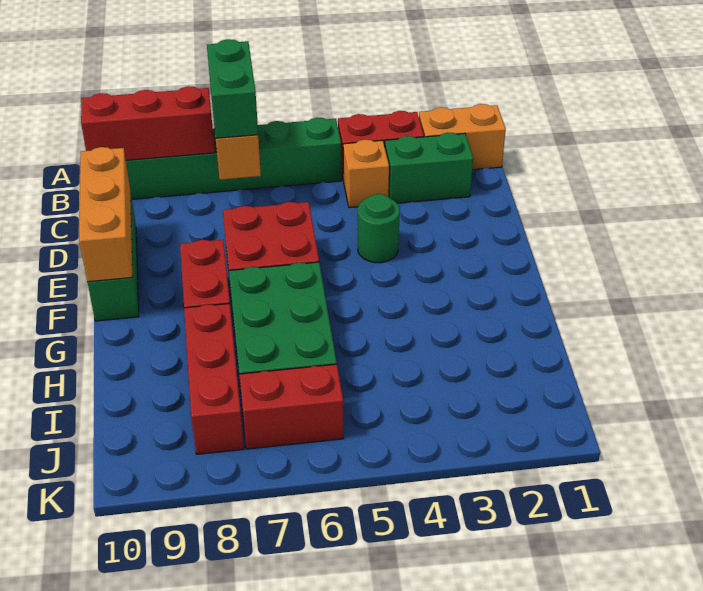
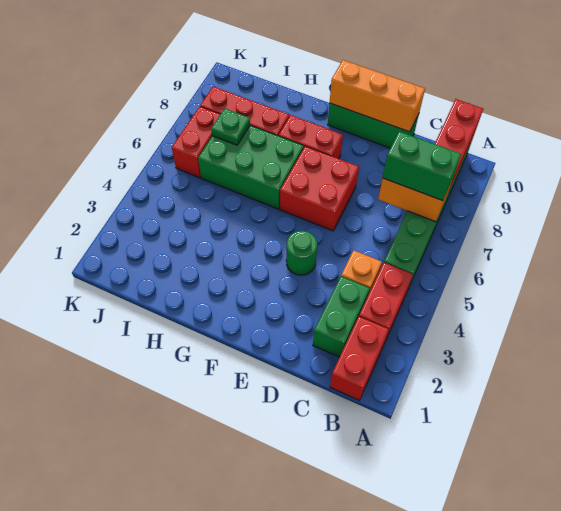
orange 1x2 brick [419,104,506,170] -> red 1x2 brick [330,317,389,400]
none -> green 1x1 plate [211,108,250,145]

